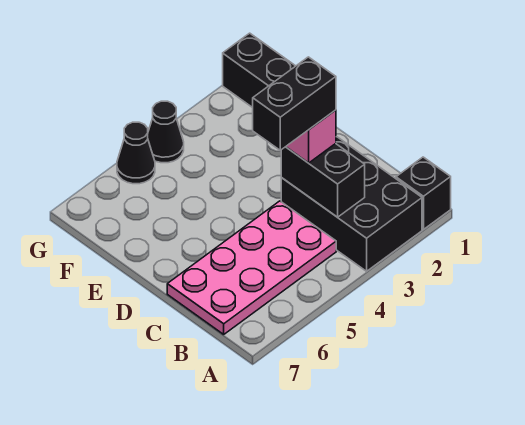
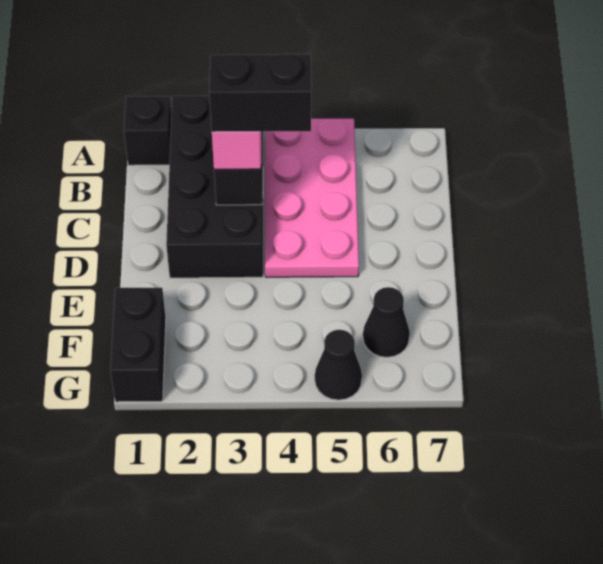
black 2x3 brick [281,137,422,271] -> black 2x4 brick [166,96,263,278]
pink 2x4 plate [167,201,336,334] -> pink 2x4 plate turned to [265,119,359,277]
black 1x1 cone [148,101,184,163] -> black 1x1 cone moved to [363,287,410,357]

